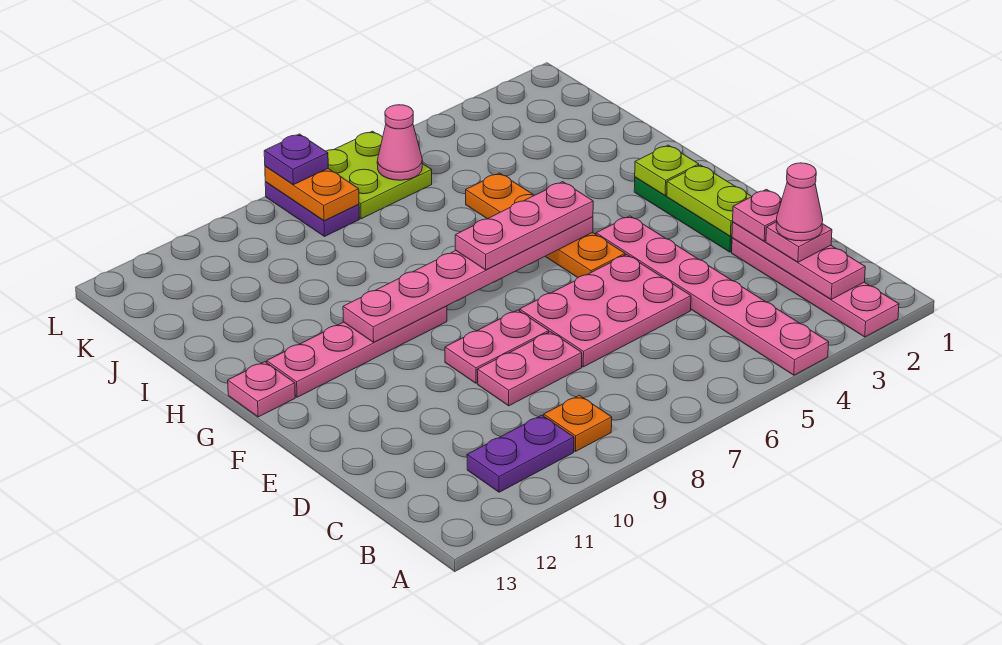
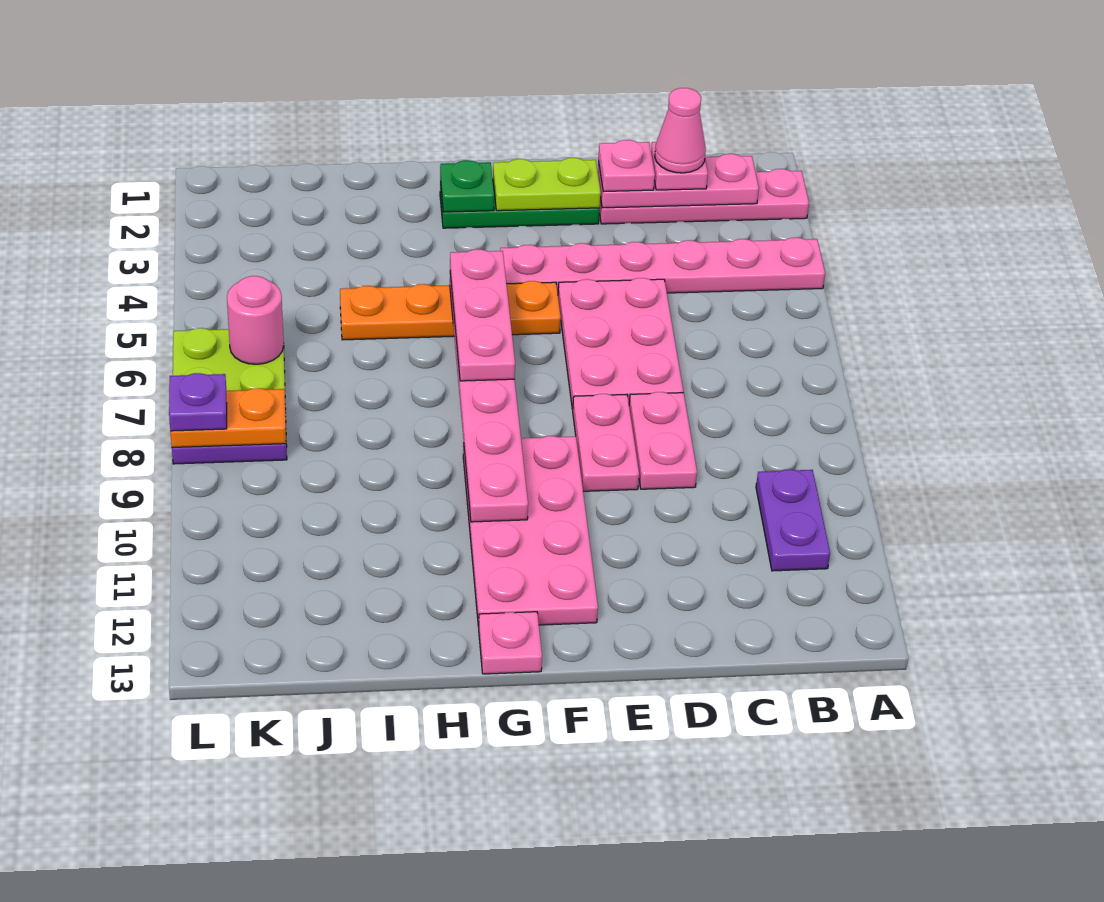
orange 1x1 plate [544,395,612,451] -> none
lime 1x1 plate [635,145,699,195] -> green 1x1 plate [440,160,494,212]
pink 1x4 plate [267,306,447,397] -> pink 2x4 plate [463,436,598,627]
pink 1x1 cone [377,105,422,180] -> pink 1x1 round brick [227,276,284,364]

